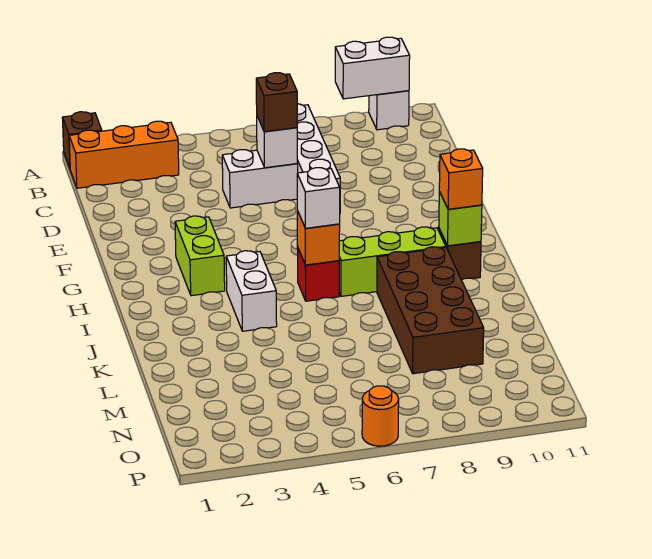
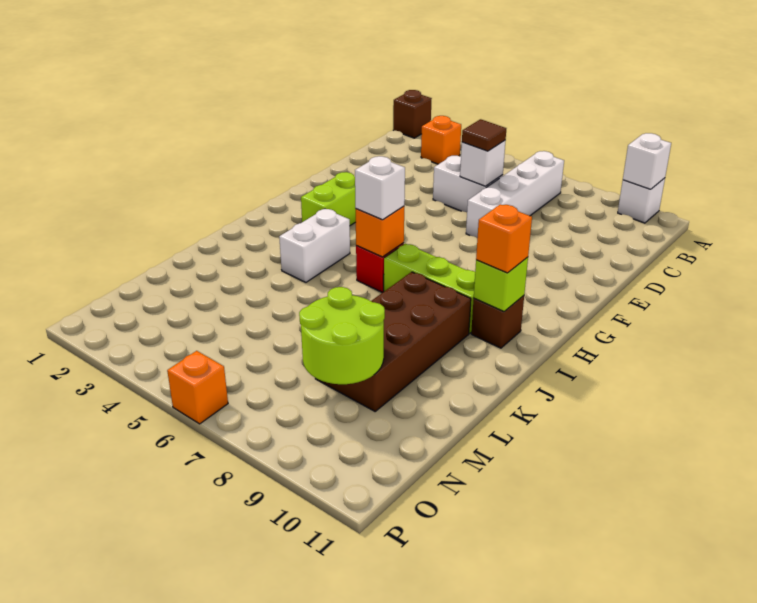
white 1x2 brick [335,37,410,99] -> white 1x1 brick [623,133,671,189]
orange 1x3 brick [69,121,179,188] -> orange 1x1 brick [421,116,461,164]
brown 1x1 brick [256,73,297,132] -> brown 1x1 tile [462,119,506,151]
none -> lime 2x2 round brick [299,287,385,384]
orange 1x1 round brick [362,386,399,446] -> orange 1x1 brick [167,351,228,424]

